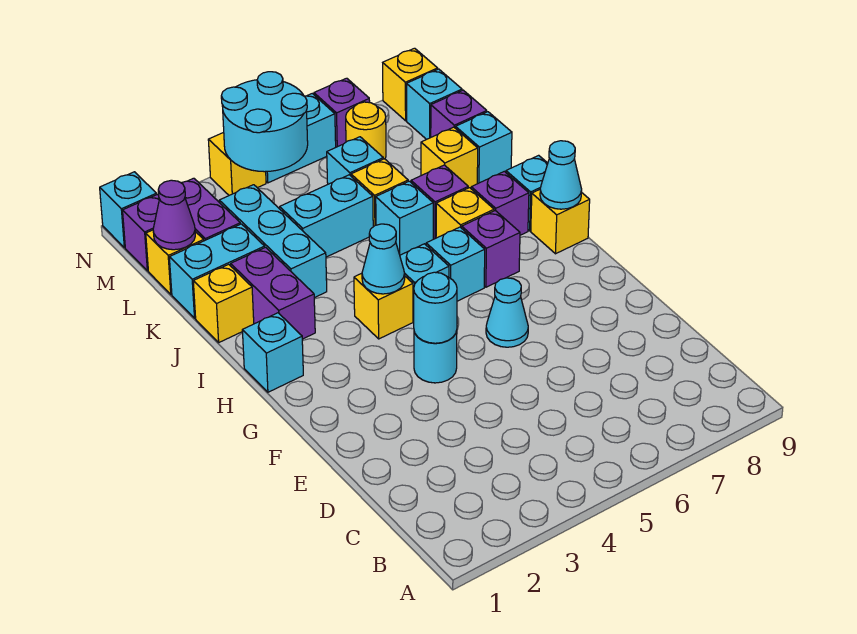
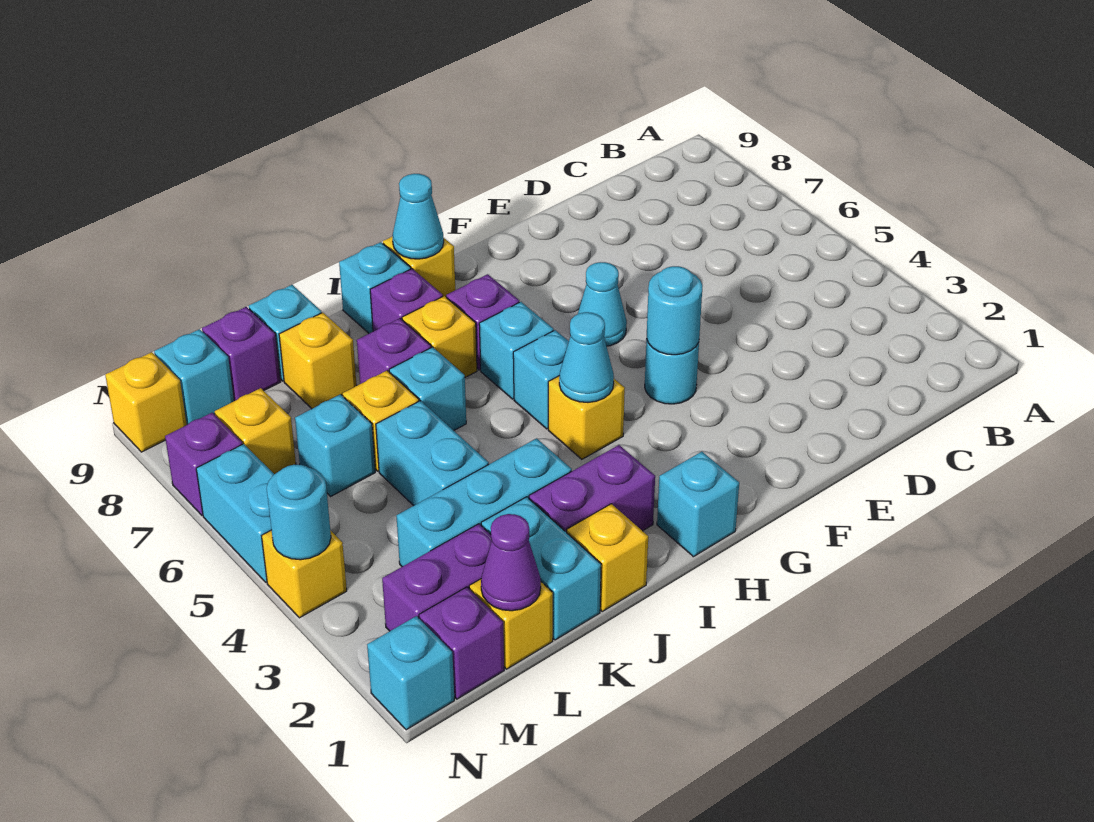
cyan 2x2 round brick [221,72,308,172] -> cyan 1x1 round brick [267,465,331,560]
yellow 1x1 round brick [346,102,386,159] -> yellow 1x1 brick [215,388,296,474]

